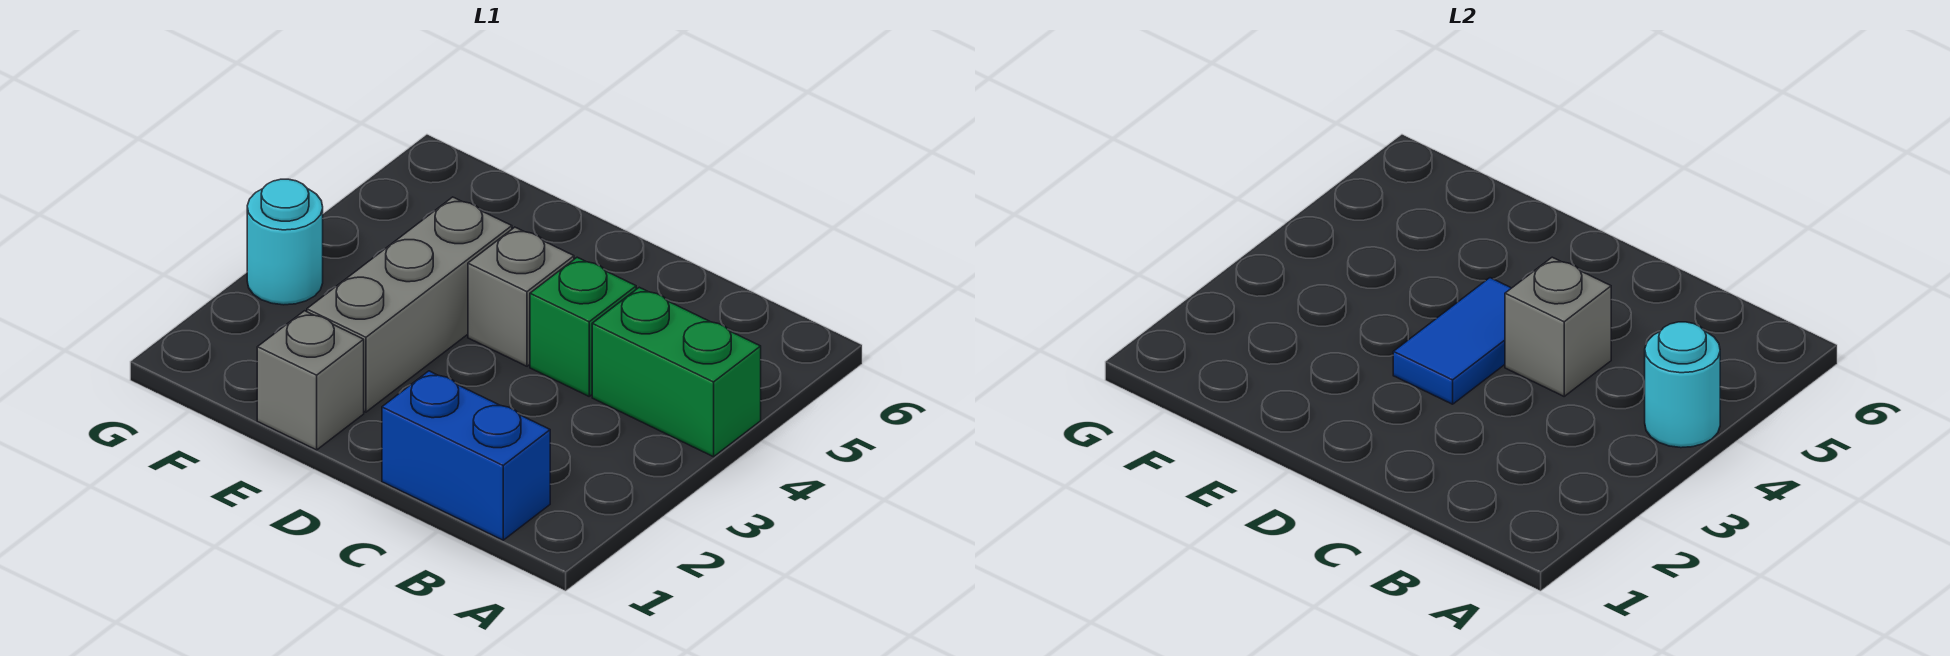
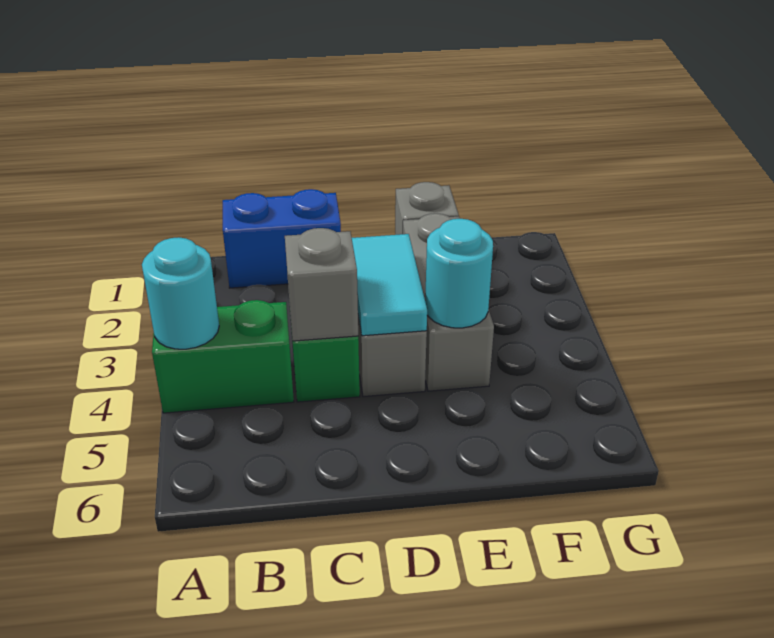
blue 1x2 tile [1393,278,1511,404] -> cyan 1x2 tile [352,234,427,336]
cyan 1x1 round brick [247,179,323,305] -> cyan 1x1 round brick moved to [425,219,493,328]

